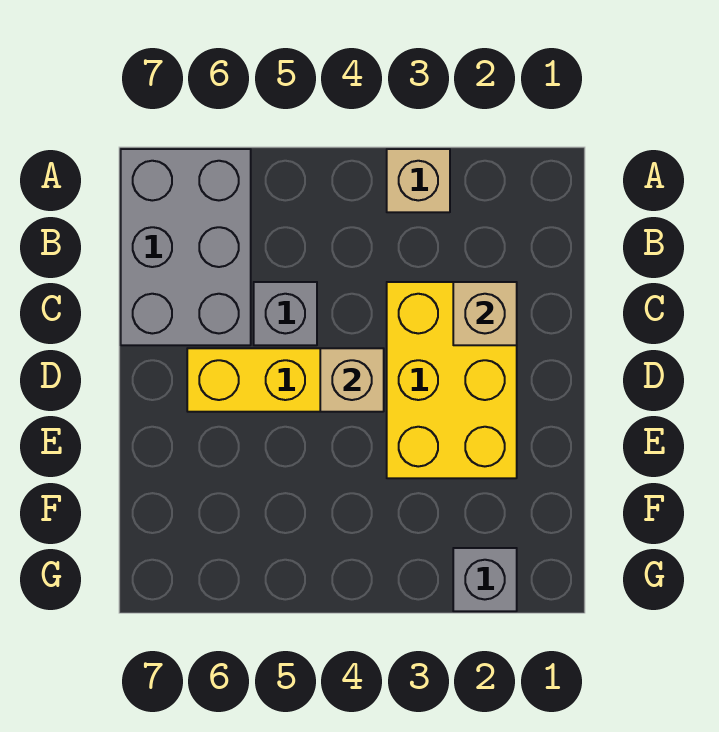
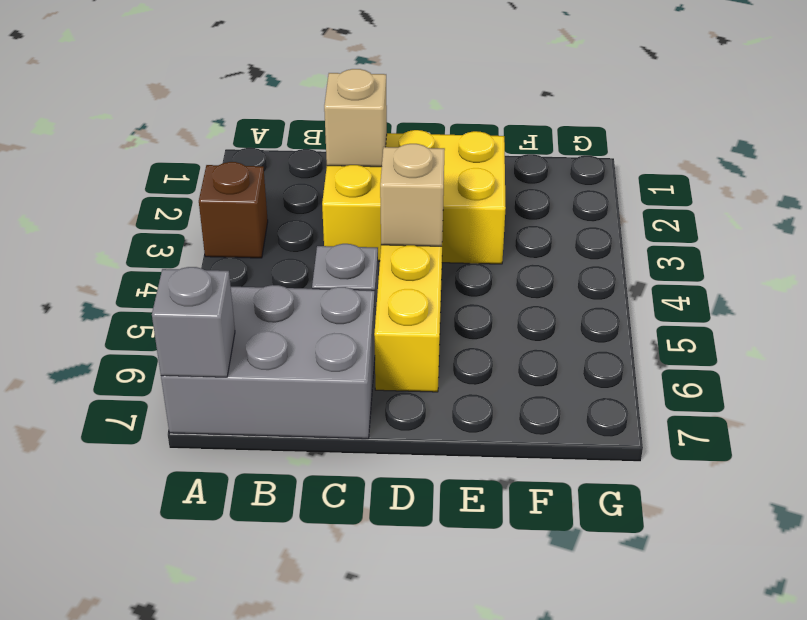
tan 1x1 brick [387,149,450,212] -> brown 1x1 brick [199,162,268,258]
grey 1x1 brick [453,548,517,611] -> grey 1x1 brick moved to [152,267,235,377]

